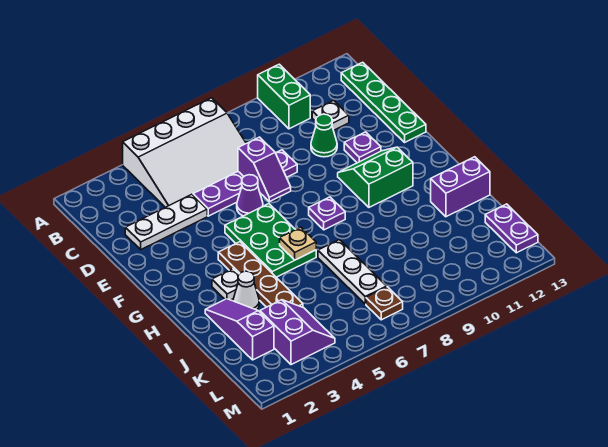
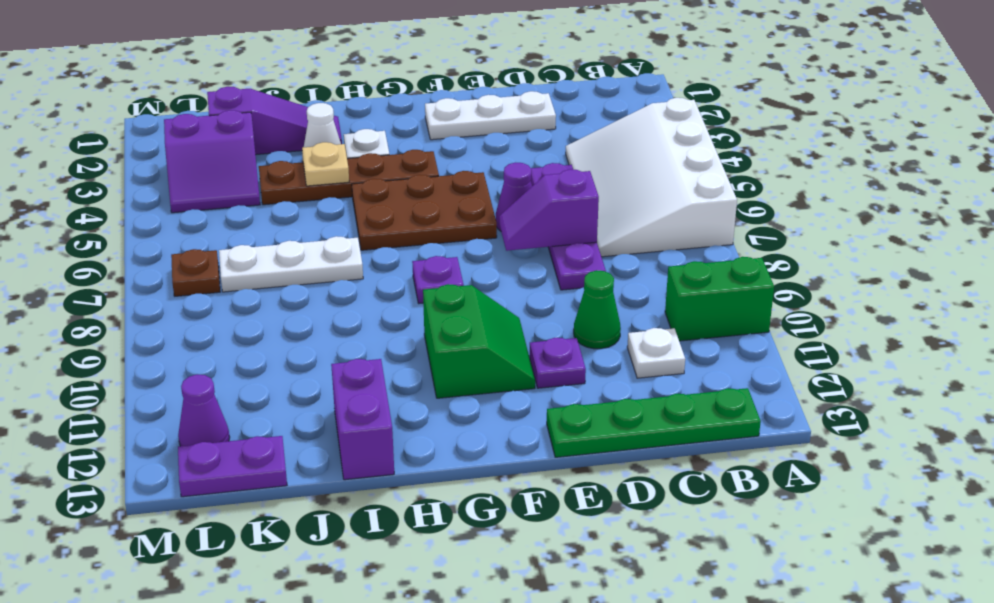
white 1x3 plate [125,194,207,249] -> white 1x3 plate turned to [425,91,556,140]
green 2x3 plate [225,204,316,277] -> brown 2x3 plate [352,171,497,250]
tan 1x1 plate [280,227,316,260] -> tan 1x1 plate moved to [302,142,349,186]
none -> purple 1x1 cone [178,374,230,446]

